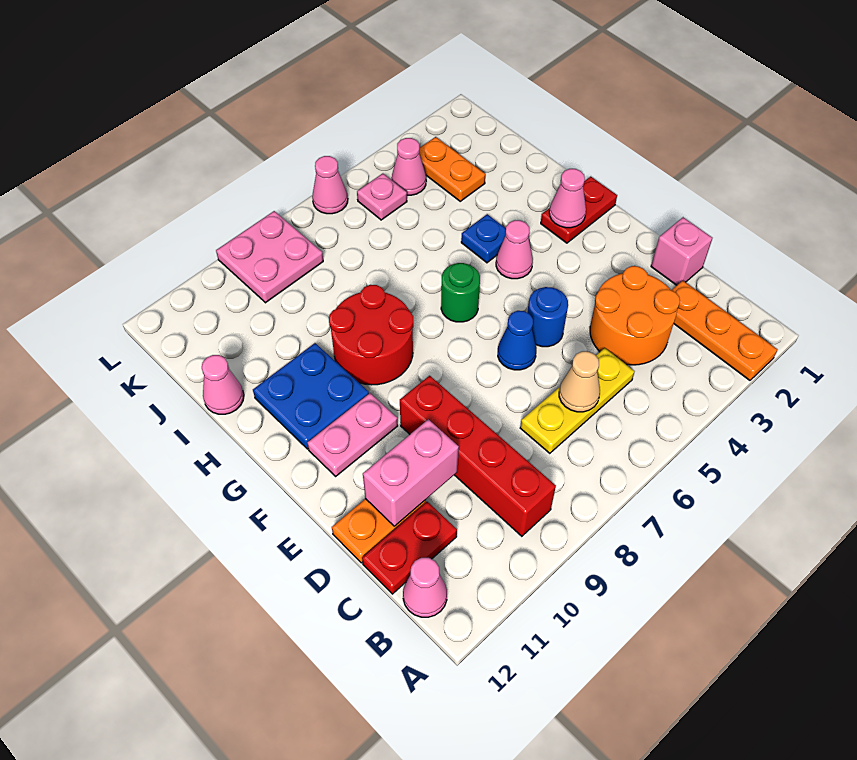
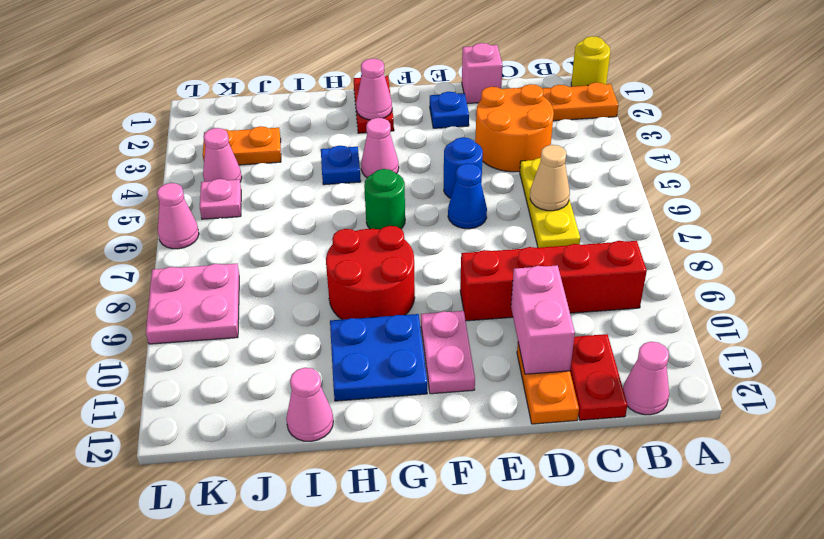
none -> yellow 1x1 round brick [571,36,610,86]
none -> blue 1x1 plate [430,92,469,128]

